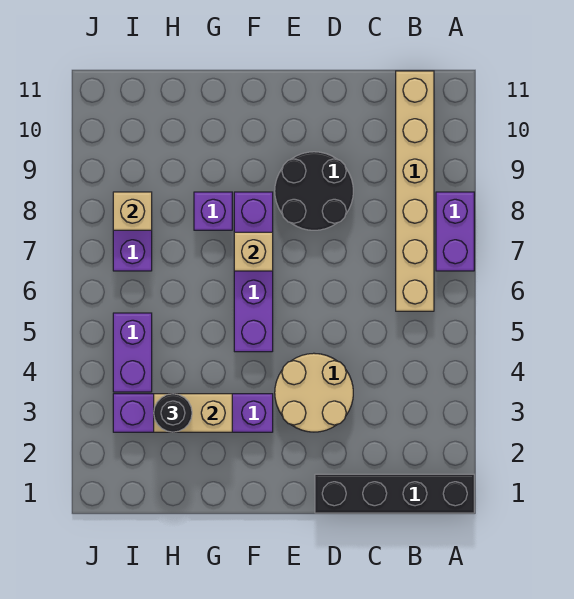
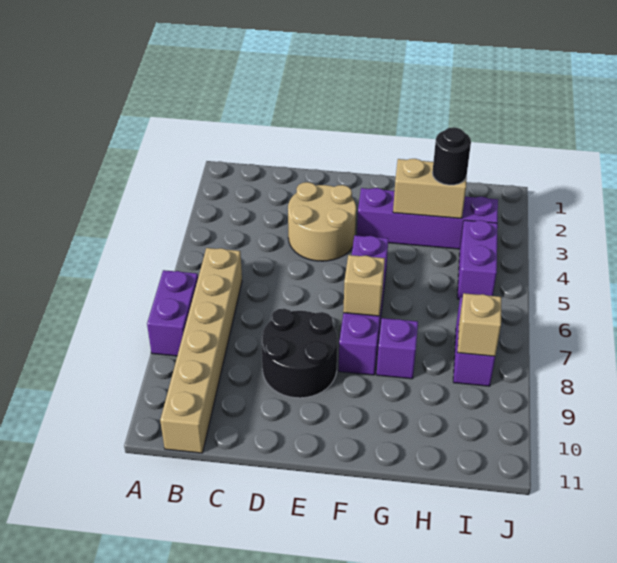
black 1x4 brick [315,474,474,513] -> none

